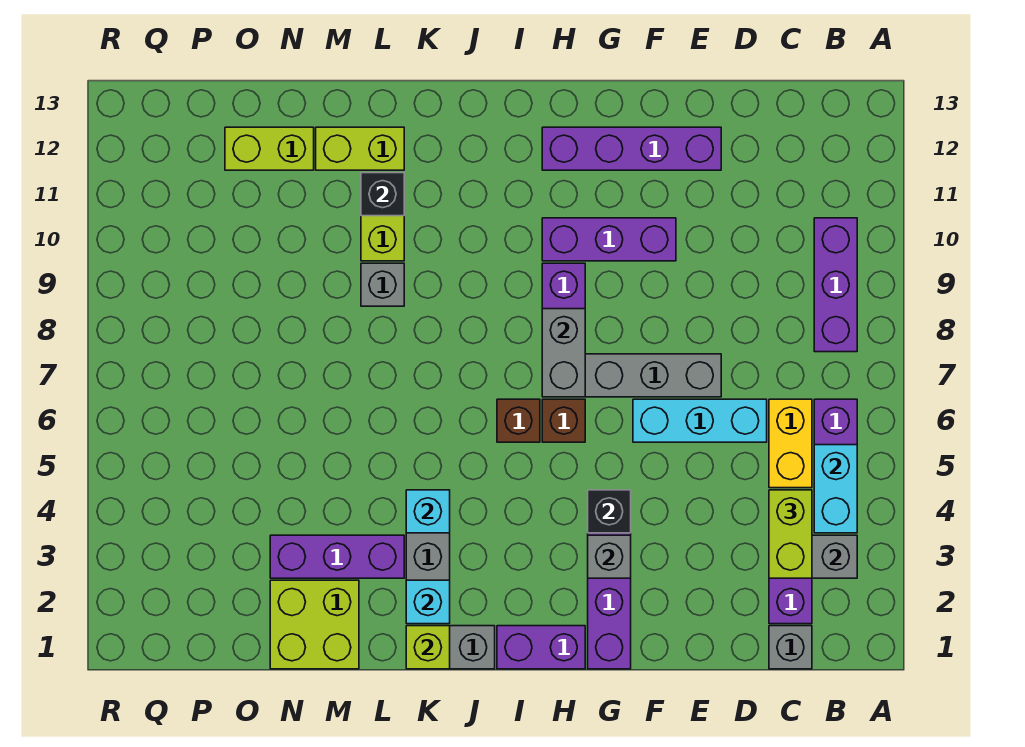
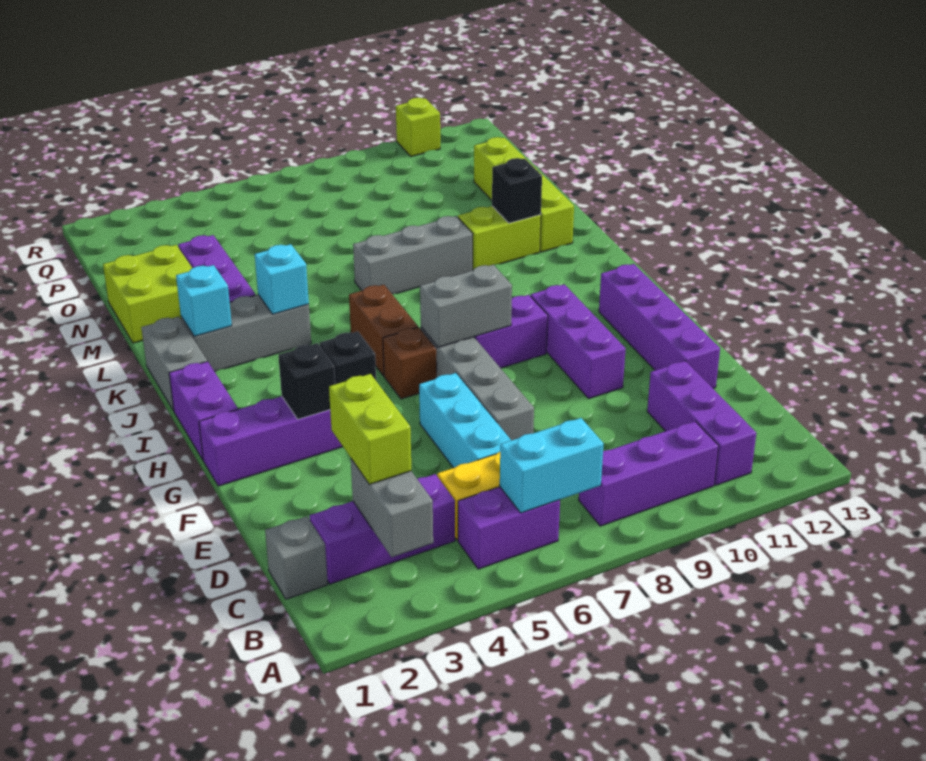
cyan 1x2 brick [814,445,857,533] -> cyan 1x2 brick moved to [500,418,604,513]
none -> purple 1x3 brick [647,361,756,485]
lime 1x2 brick [769,490,812,578] -> lime 1x2 brick turned to [329,374,411,484]
grey 1x1 brick [588,535,631,578] -> black 1x1 brick [278,343,335,419]
brown 1x1 brick [497,399,540,442] -> brown 1x2 brick [349,285,418,376]
lime 1x1 brick [406,626,450,669] -> lime 1x1 brick moved to [396,98,440,156]
grey 1x1 brick [361,263,404,306] -> grey 1x3 brick [353,216,473,294]

